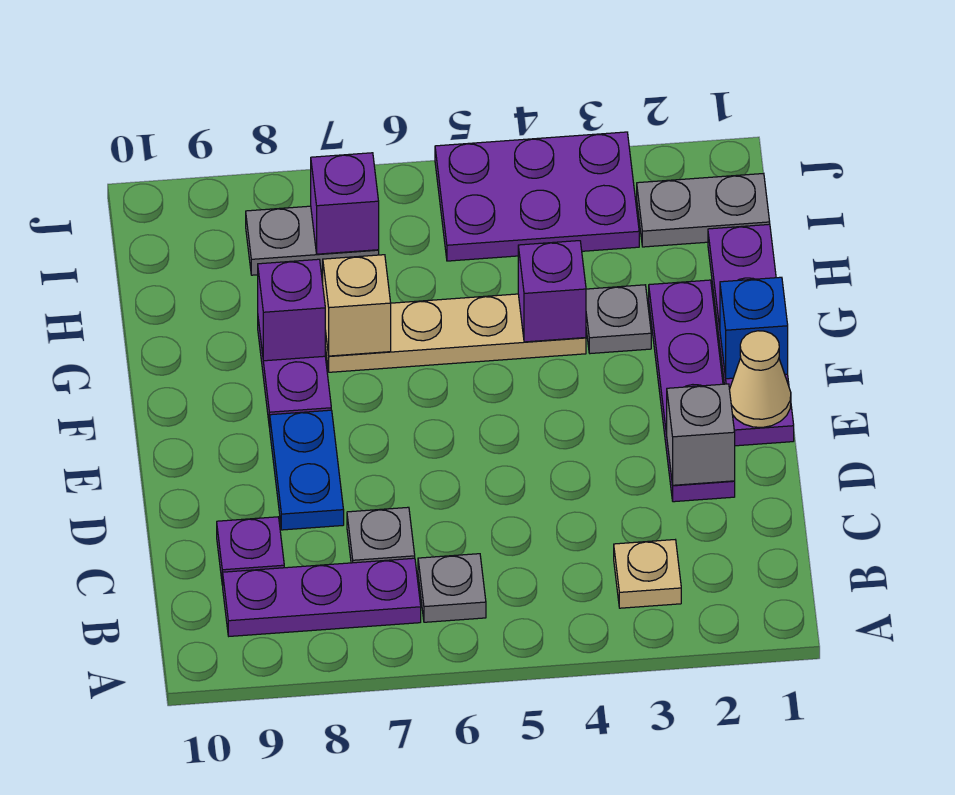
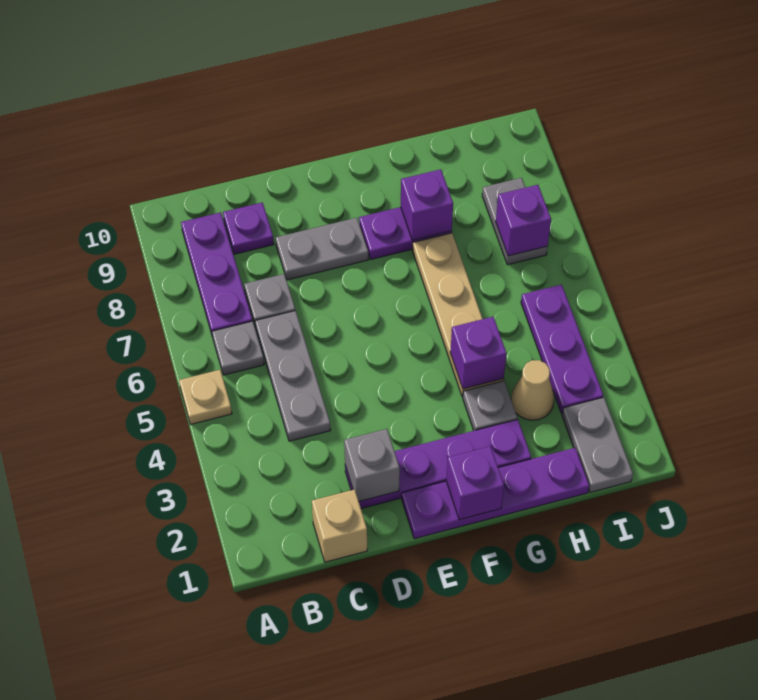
tan 1x1 plate [614,540,681,608] -> tan 1x1 plate moved to [179,370,232,424]
none -> grey 1x3 plate [255,311,331,441]
blue 1x2 plate [270,410,344,530] -> grey 1x2 plate [276,218,368,280]
tan 1x1 cone [730,331,791,427] -> tan 1x1 cone moved to [511,360,554,420]
blue 1x1 brick [720,277,788,379] -> purple 1x1 brick [446,446,504,520]
tan 1x1 brick [323,255,391,356] -> tan 1x1 brick moved to [312,489,367,562]
purple 2x3 plate [435,132,639,261] -> purple 1x3 plate [521,285,603,414]

